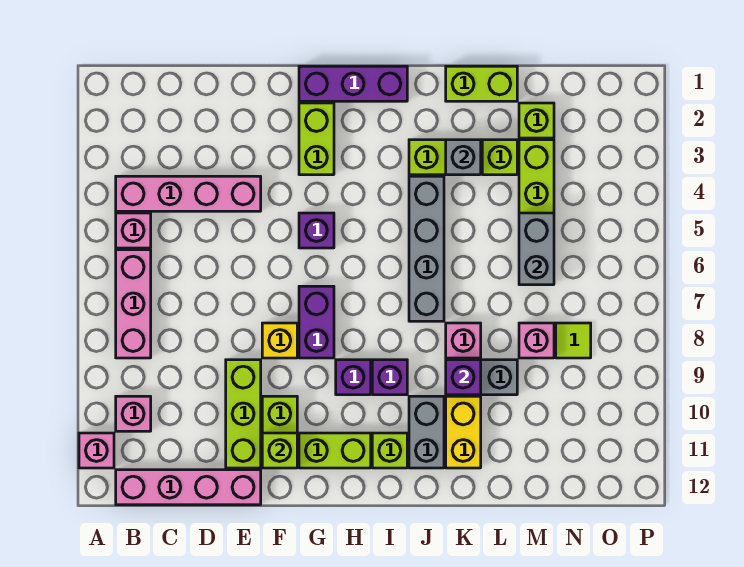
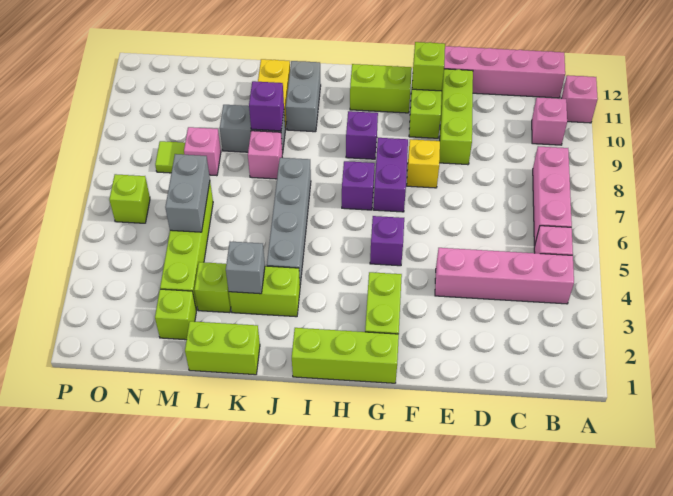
purple 1x3 brick [299,66,407,101] -> lime 1x3 brick [292,328,399,383]
purple 1x1 brick [372,360,407,395] -> purple 1x1 brick moved to [342,161,375,210]
lime 1x1 brick [372,433,407,468] -> lime 1x1 brick moved to [109,174,150,223]

